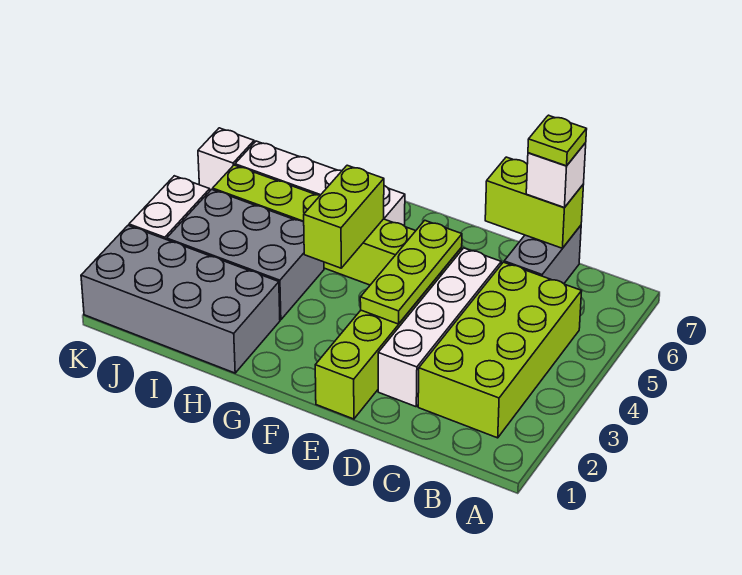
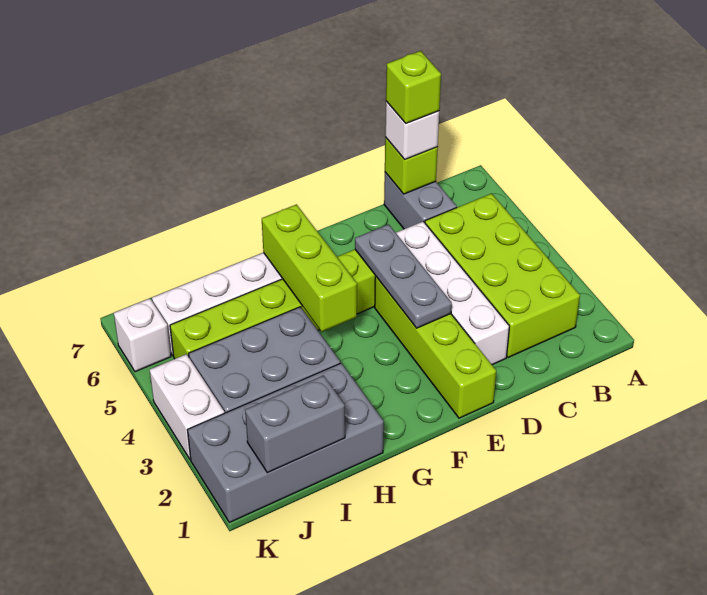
lime 1x2 brick [485,157,584,248] -> lime 1x1 brick [385,137,438,194]
lime 1x1 plate [528,115,587,166] -> lime 1x1 brick [386,51,441,124]
lime 1x3 plate [360,220,462,324] -> grey 1x3 plate [355,224,452,328]
lime 1x2 brick [304,165,384,268] -> lime 1x3 brick [262,204,357,332]
none -> grey 1x2 brick [245,376,345,473]

